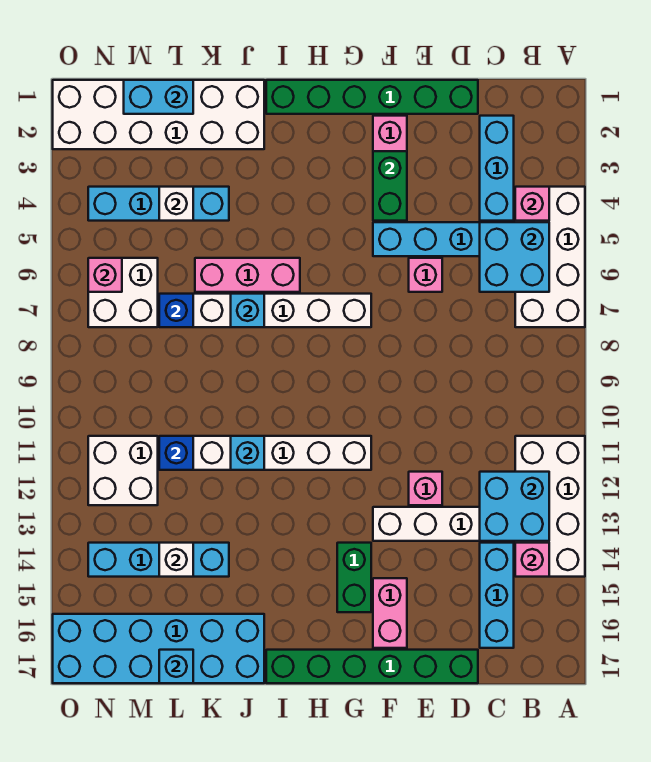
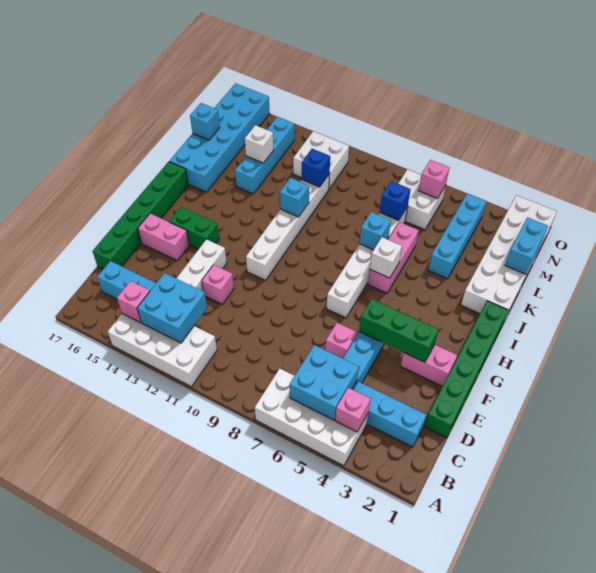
green 1x2 brick [373,151,407,221] -> green 1x3 brick [359,299,439,362]
white 1x1 brick [159,187,193,221] -> white 1x1 brick moved to [370,237,402,278]

